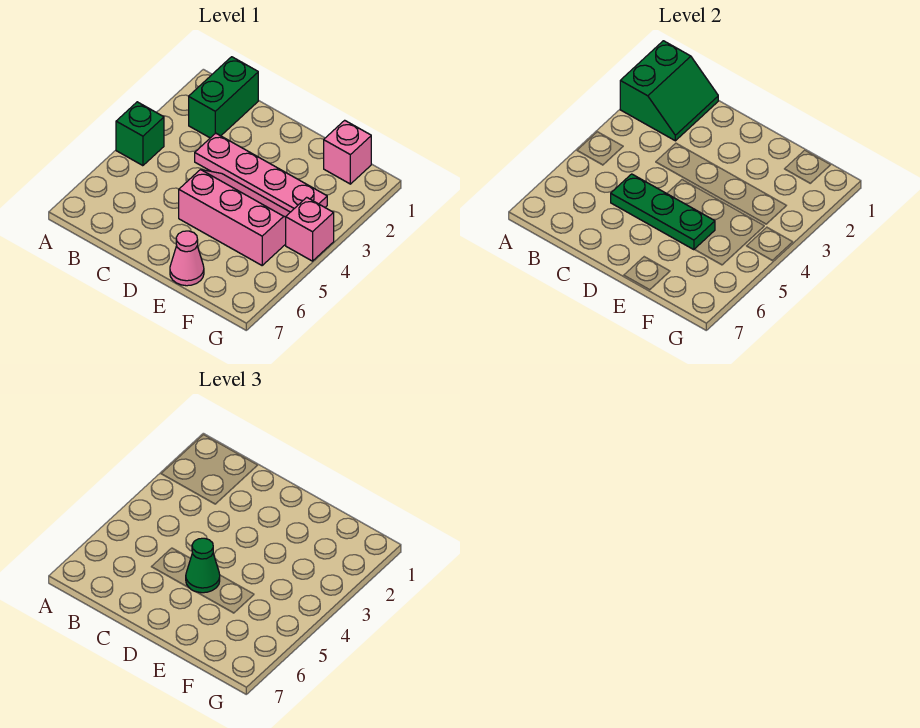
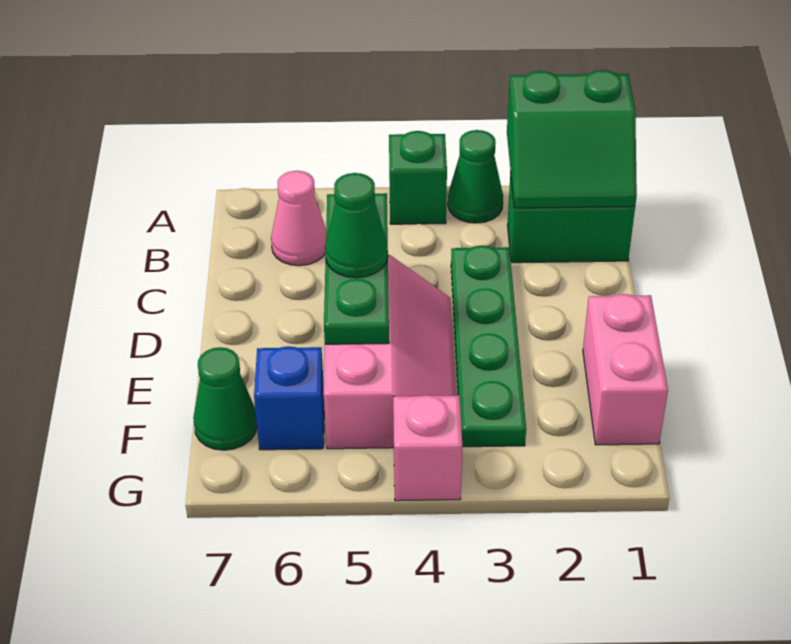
none -> green 1x1 cone [448,130,503,223]
pink 1x4 plate [195,133,327,212] -> green 1x4 plate [451,246,526,447]
pink 1x1 cone [170,231,204,286] -> pink 1x1 cone moved to [271,171,326,266]
pink 1x1 brick [324,120,371,184] -> pink 1x2 brick [583,294,668,445]
none -> blue 1x1 brick [254,346,324,450]
none -> green 1x1 cone [193,347,257,450]

